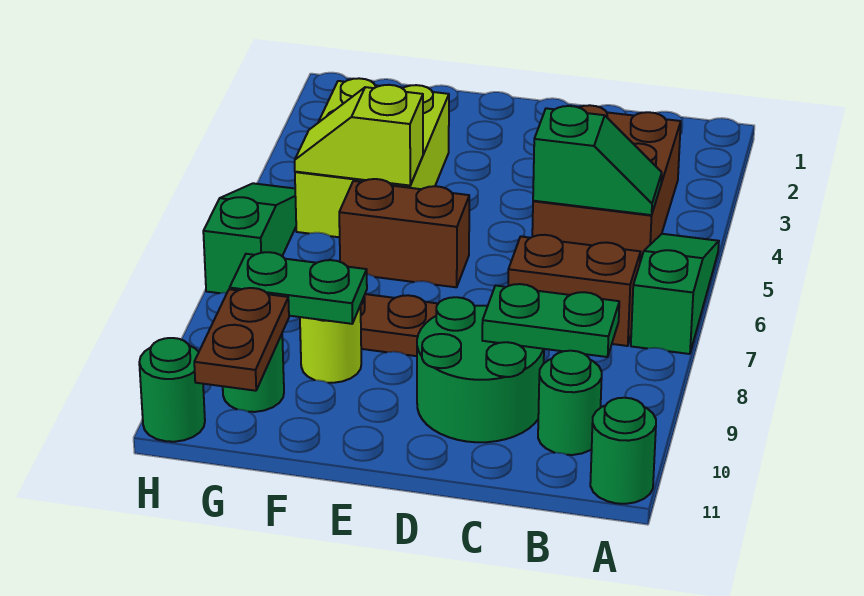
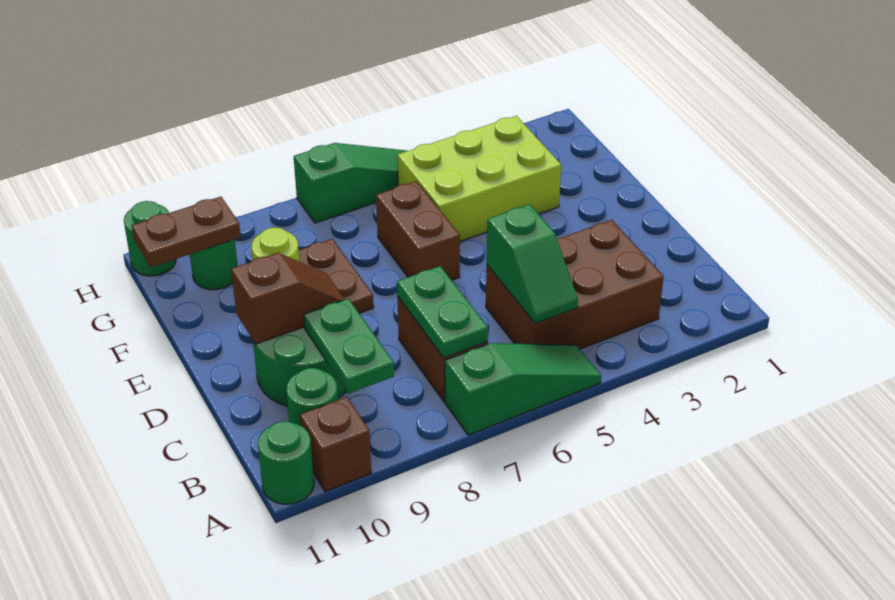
none -> brown 1x1 brick [300,397,371,492]
none -> brown 1x2 slope [231,253,345,344]
lime 1x2 slope [295,85,423,186] -> none
green 1x2 plate [230,252,367,324] -> green 1x2 plate moved to [397,266,488,358]

